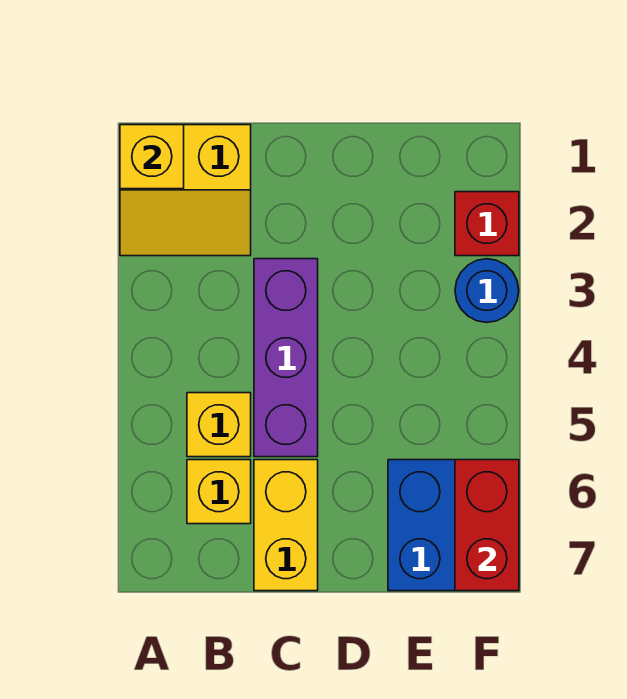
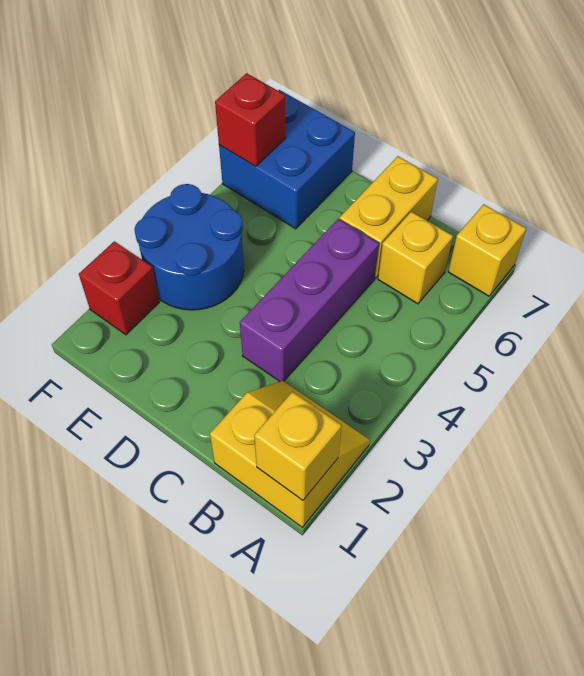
yellow 1x1 brick [187,393,251,457] -> yellow 1x1 brick moved to [448,204,526,296]
blue 1x1 round brick [455,259,519,322] -> blue 2x2 round brick [135,184,244,310]
red 1x2 brick [455,460,519,591] -> red 1x1 brick [215,73,286,166]

